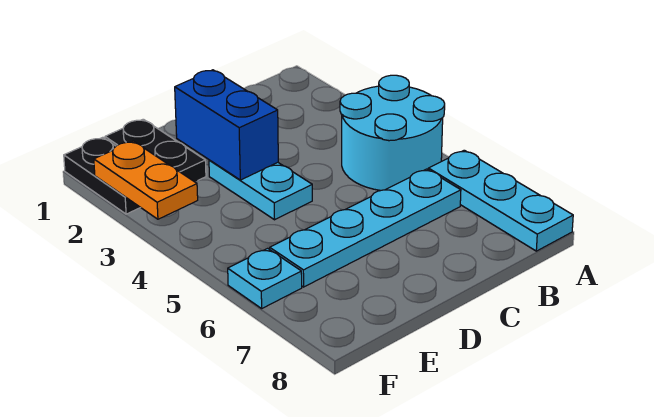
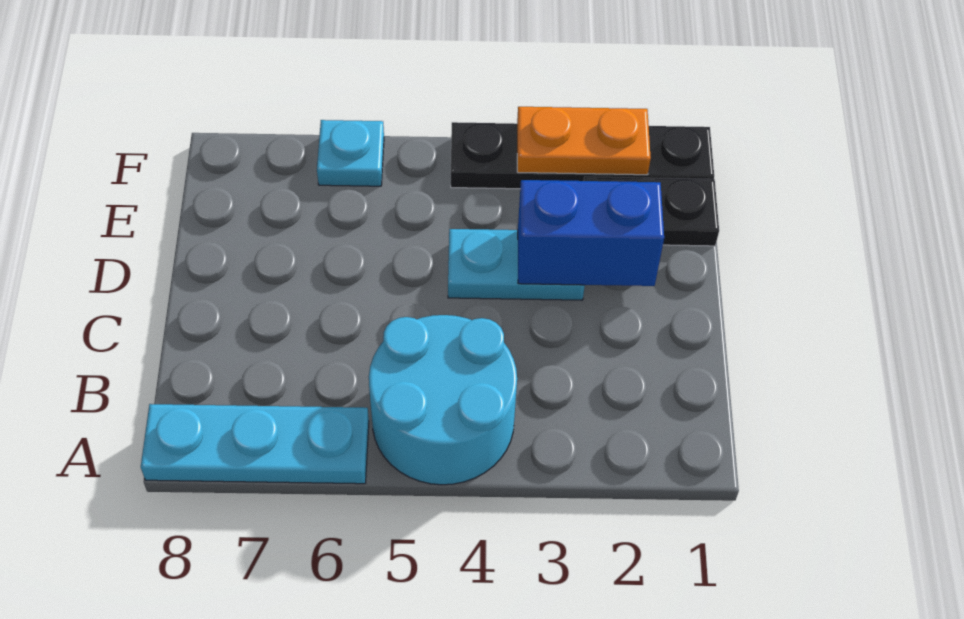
cyan 1x4 plate [270,169,461,287] -> none
black 1x2 plate [64,137,140,214] -> black 1x4 plate [451,122,714,189]

